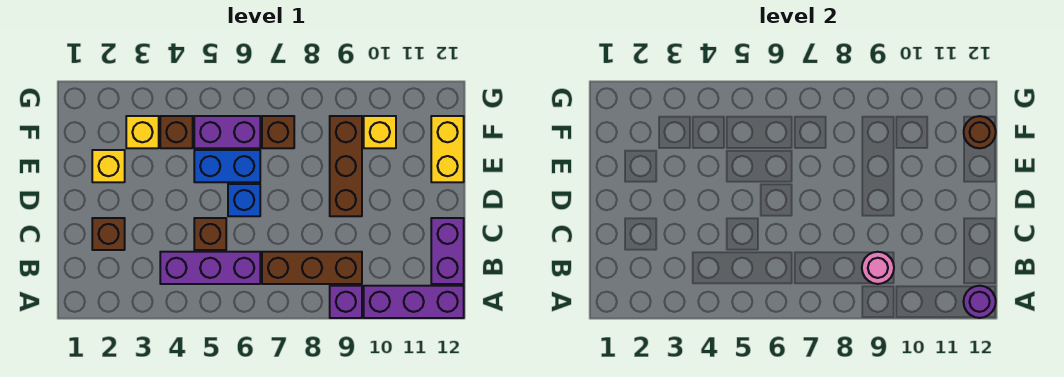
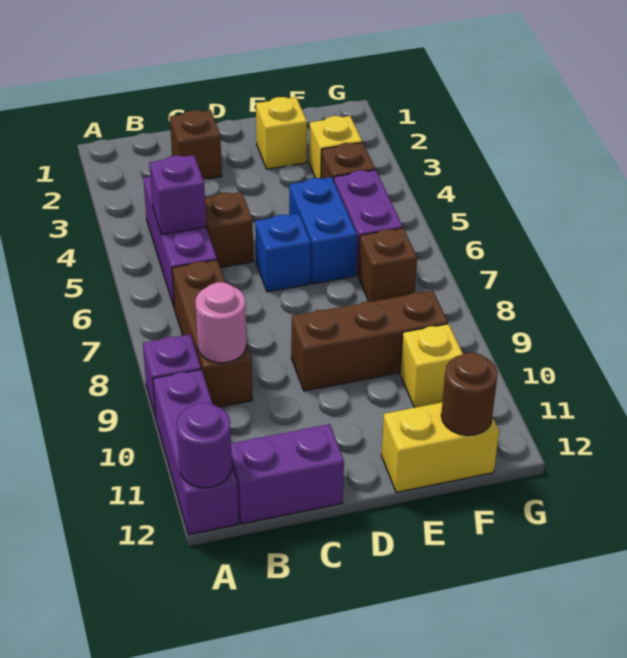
none -> purple 1x1 brick [149,155,206,235]

